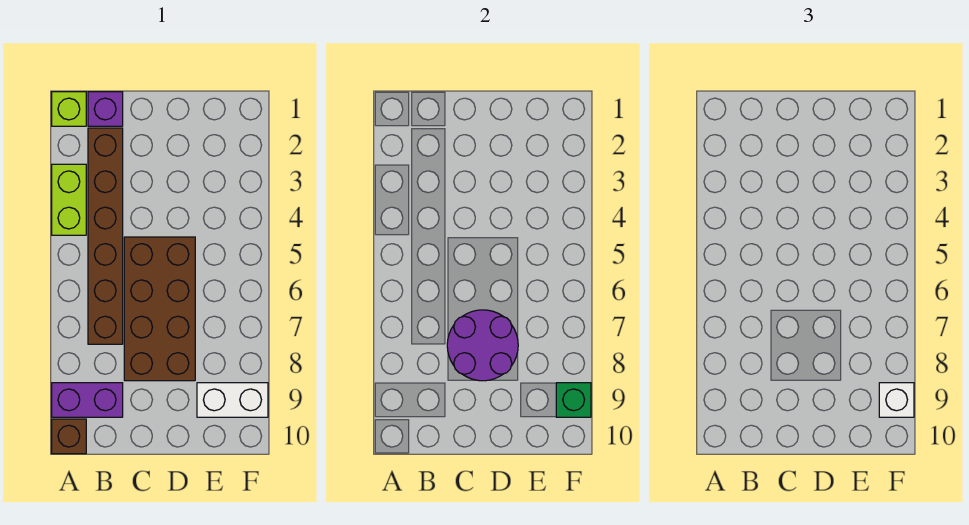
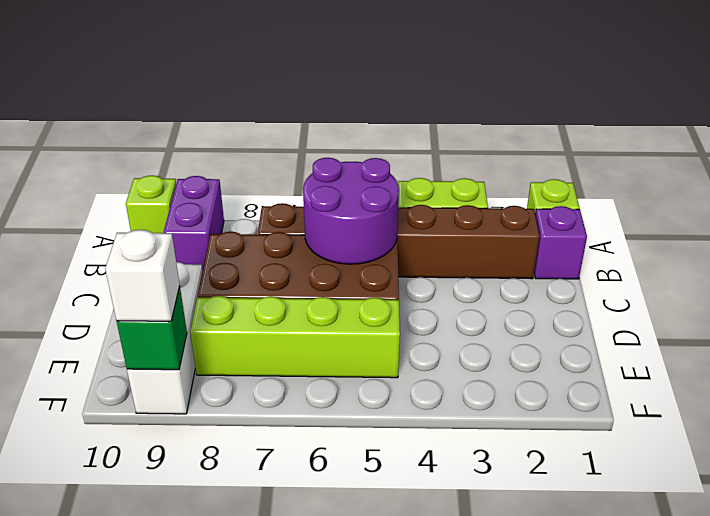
brown 1x1 brick [52,419,86,454] -> lime 1x1 brick [126,175,176,233]
purple 2x2 round brick [447,310,518,381] -> purple 2x2 round brick moved to [303,158,399,264]
none -> lime 1x4 brick [190,296,400,378]
white 1x2 brick [197,383,268,417] -> white 1x3 brick [127,262,203,414]

